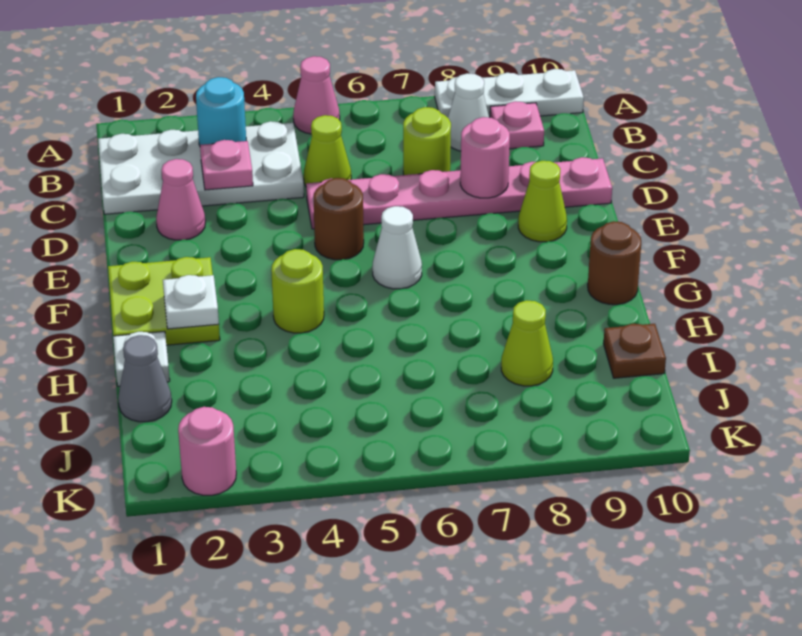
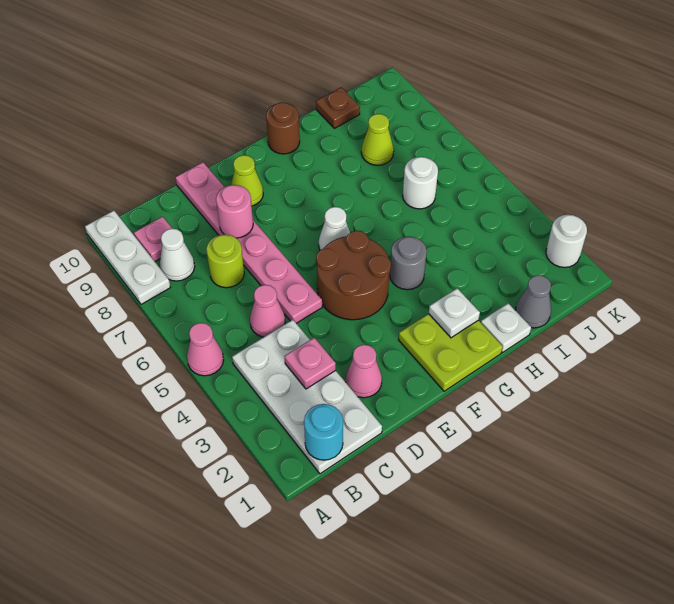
cyan 1x1 round brick [196,77,246,145] -> cyan 1x1 round brick moved to [304,404,343,460]
lime 1x1 cone [304,115,351,186] -> pink 1x1 cone [250,285,285,337]
brown 1x1 round brick [314,178,364,260] -> brown 2x2 round brick [316,231,391,320]
lime 1x1 round brick [271,249,324,333] -> grey 1x1 round brick [390,236,427,290]
none -> white 1x1 round brick [403,157,438,209]
pink 1x1 round brick [178,407,236,495] -> white 1x1 round brick [546,215,587,268]

